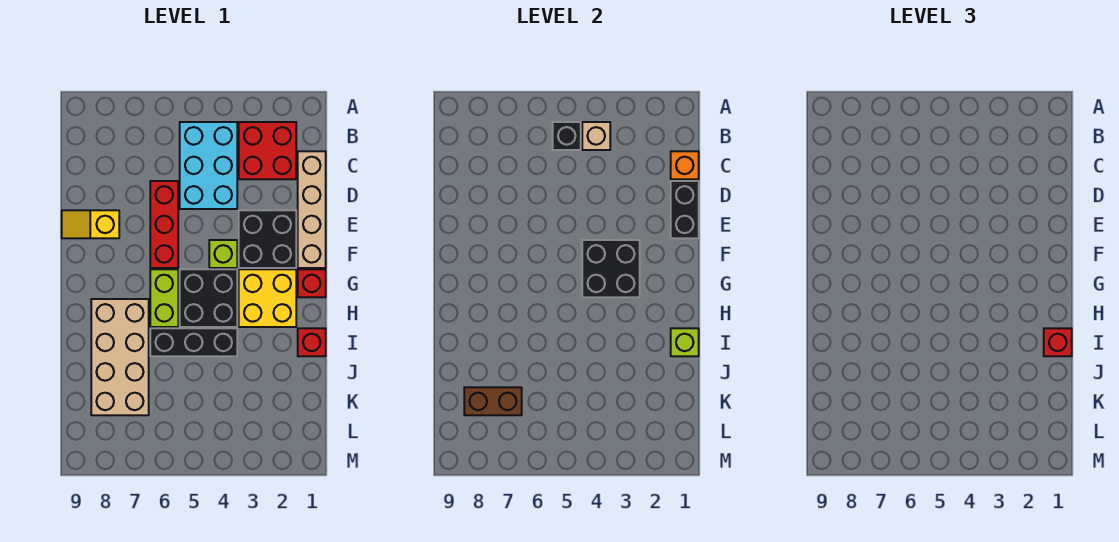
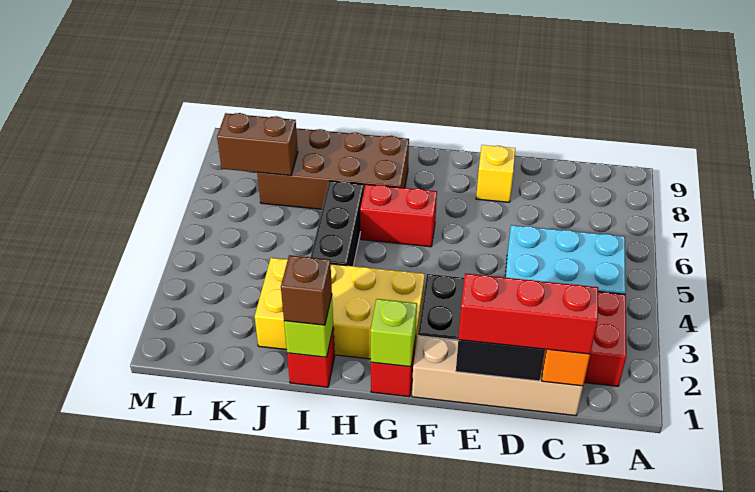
tan 1x1 brick [582,122,610,150] -> none
black 1x1 brick [553,122,581,150] -> none
red 1x3 brick [150,181,178,268] -> red 1x3 brick moved to [458,273,598,354]
black 2x2 brick [582,240,640,297] -> none
lime 1x1 brick [209,240,237,268] -> lime 1x1 brick moved to [371,299,417,367]
yellow 2x2 brick [239,269,296,327] -> yellow 2x4 brick [255,258,425,359]
black 2x2 brick [180,269,237,327] -> none
lime 1x2 brick [150,269,178,327] -> red 1x2 brick [360,184,437,247]
tan 2x4 brick [91,299,149,415] -> brown 2x4 brick [257,128,409,209]
red 1x1 brick [1044,328,1072,356] -> brown 1x1 brick [281,255,332,325]
brown 1x2 brick [464,387,522,415] -> brown 1x2 brick turned to [217,113,298,176]

